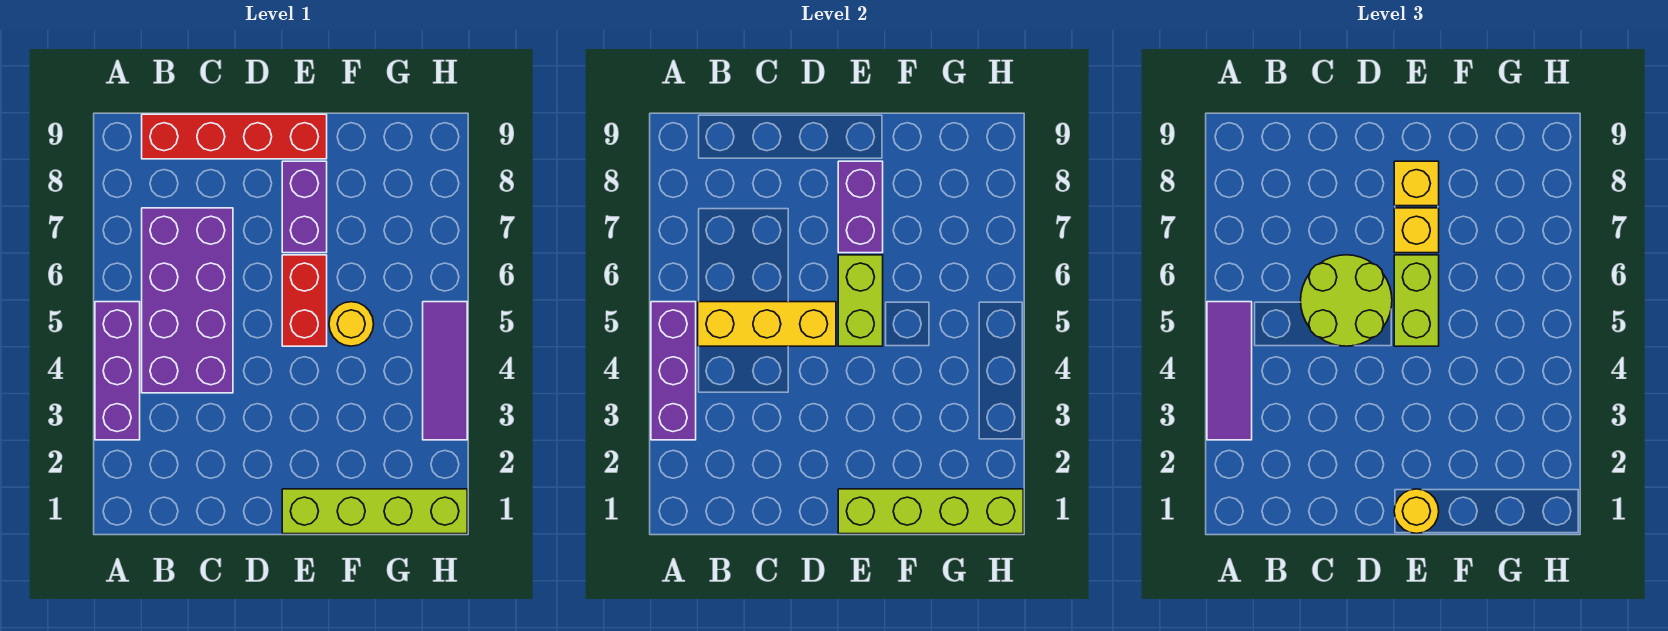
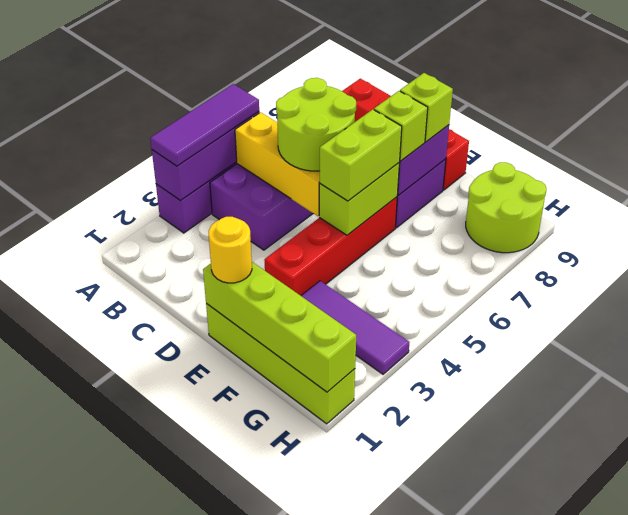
red 1x2 brick [282,255,327,346] -> red 1x4 brick [264,197,397,296]
yellow 1x1 brick [1394,208,1439,253] -> lime 1x1 brick [374,91,428,161]
yellow 1x1 brick [1394,161,1439,206] -> lime 1x1 brick [400,73,453,142]
yellow 1x1 round brick [329,302,374,346] -> none
none -> lime 2x2 round brick [466,162,547,253]
purple 1x3 tile [423,302,467,440] -> purple 1x3 tile turned to [301,281,410,374]

